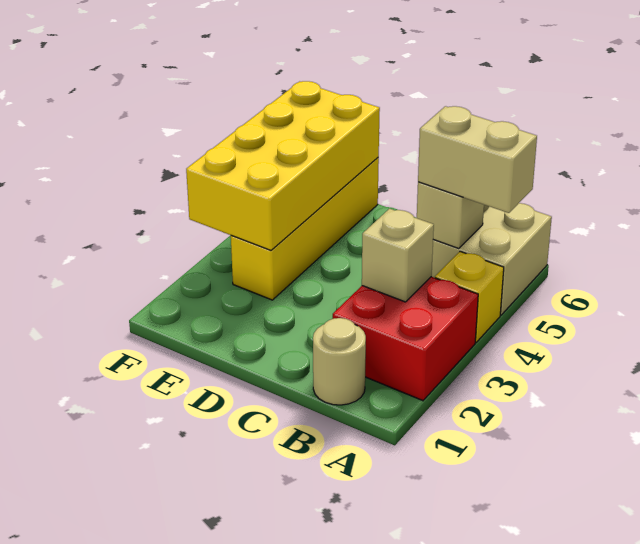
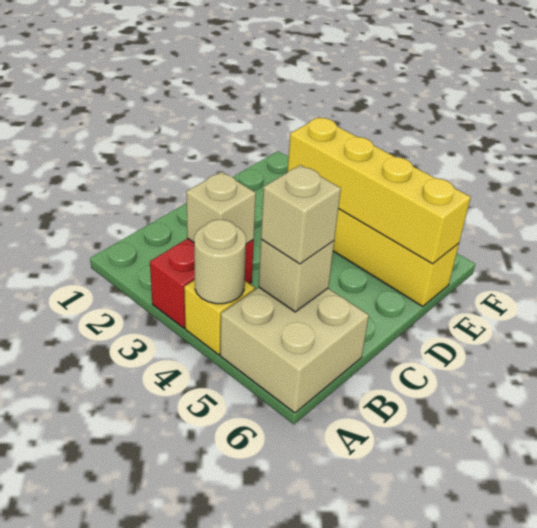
red 2x2 brick [333,277,478,401] -> red 1x2 brick [150,238,254,328]
tan 1x2 brick [418,106,537,213] -> tan 1x1 brick [261,165,341,264]
tan 1x1 round brick [313,318,366,405] -> tan 1x1 round brick moved to [194,219,246,304]
yellow 2x4 brick [186,81,380,250] -> yellow 1x4 brick [288,117,471,264]

